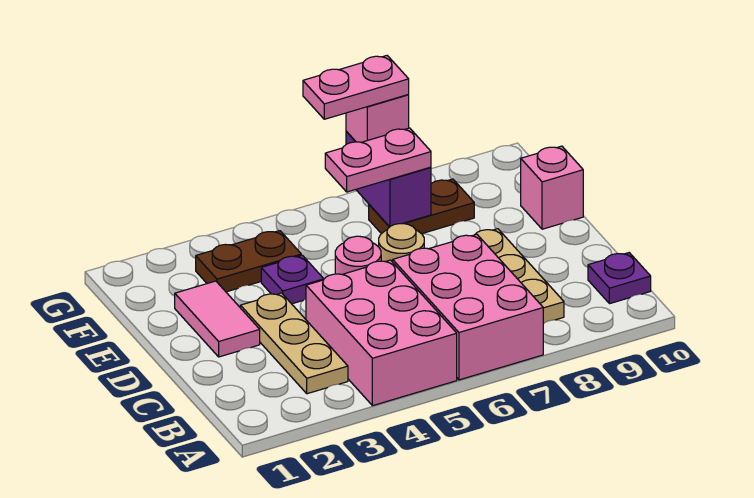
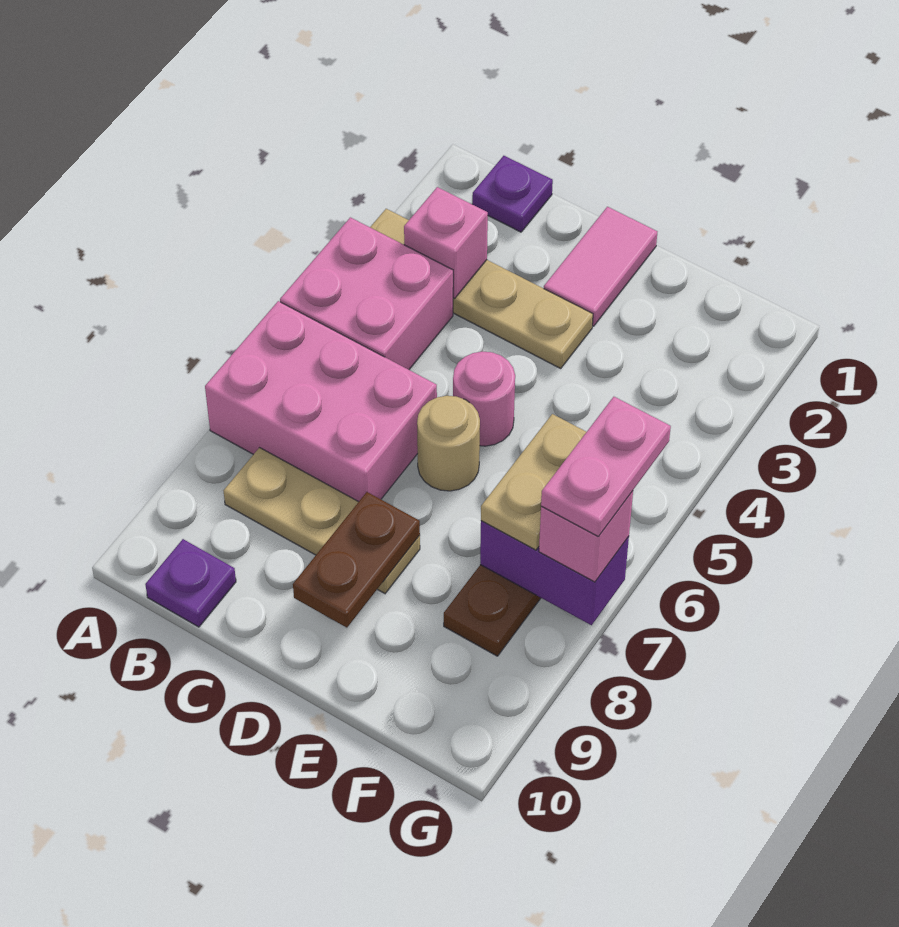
pink 2x3 brick [306,260,457,406] -> pink 2x2 brick [280,217,453,370]
tan 1x3 plate [240,293,348,394] -> tan 1x4 plate [370,209,593,368]
pink 1x2 tile [175,281,260,357] -> pink 1x2 tile turned to [544,207,657,326]
purple 1x1 plate [261,255,324,304] -> purple 1x1 plate moved to [472,156,553,232]
pink 1x1 brick [521,146,583,229] -> pink 1x1 brick moved to [404,187,488,299]
brown 1x2 plate [196,231,301,292] -> brown 1x2 plate moved to [293,492,420,628]
pink 1x2 plate [325,128,431,192] -> tan 1x2 plate [481,414,586,550]

